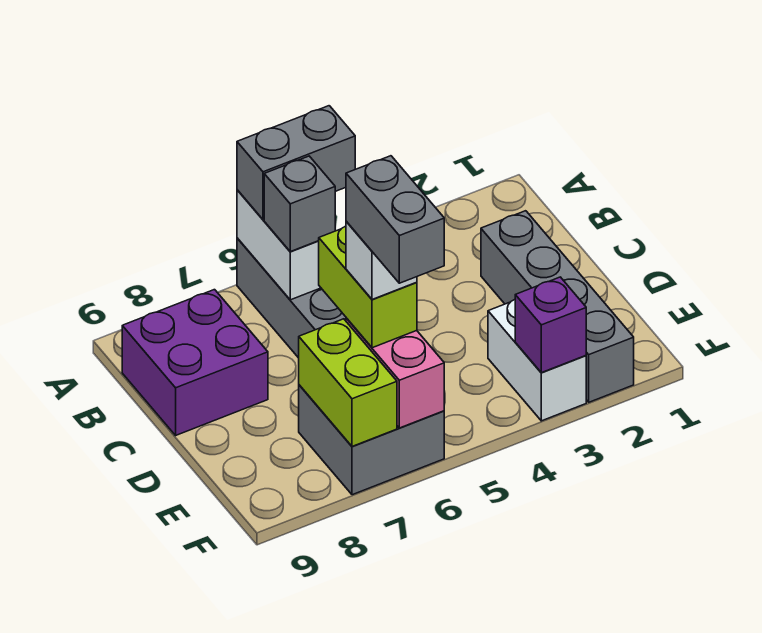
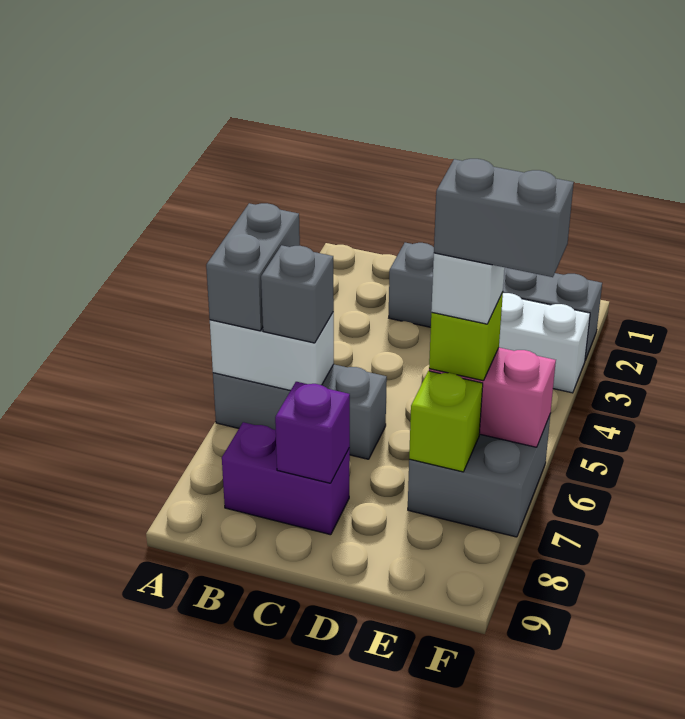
purple 2x2 brick [122,290,268,435] -> purple 1x2 brick [222,422,350,535]
lime 1x2 brick [319,226,417,348] -> lime 1x1 brick [429,292,503,381]
lime 1x2 brick [299,319,397,446] -> lime 1x1 brick [409,371,483,472]
purple 1x1 brick [515,277,586,373] -> purple 1x1 brick moved to [275,382,350,483]

